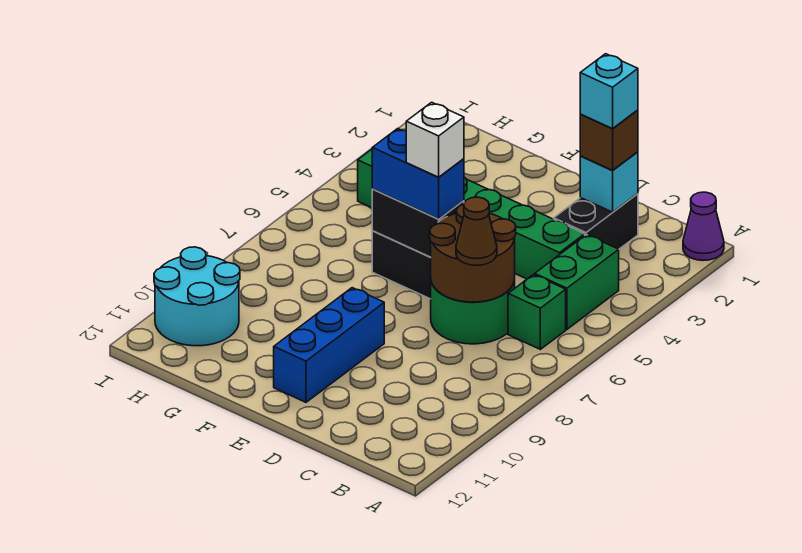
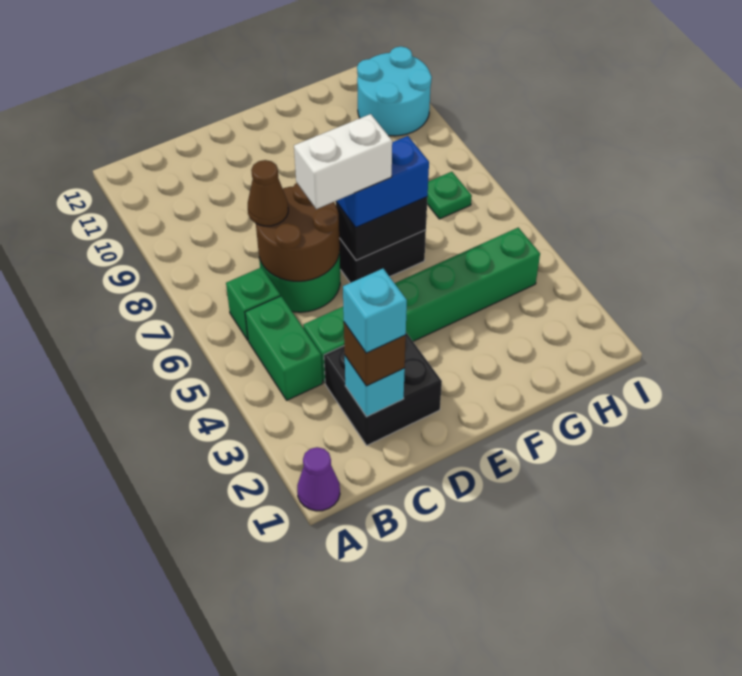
black 1x2 brick [554,194,638,249] -> black 2x2 brick [324,333,442,445]
white 1x1 brick [406,102,464,177] -> white 1x2 brick [294,114,392,209]
blue 1x3 brick [274,288,384,402] -> none
none -> green 1x1 plate [427,172,472,219]

